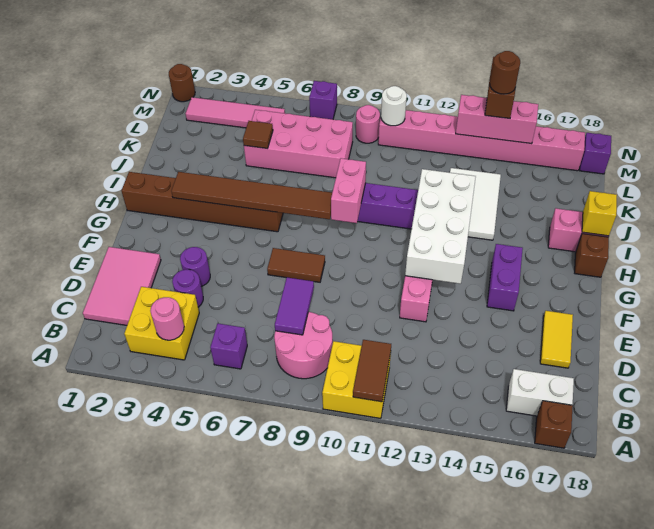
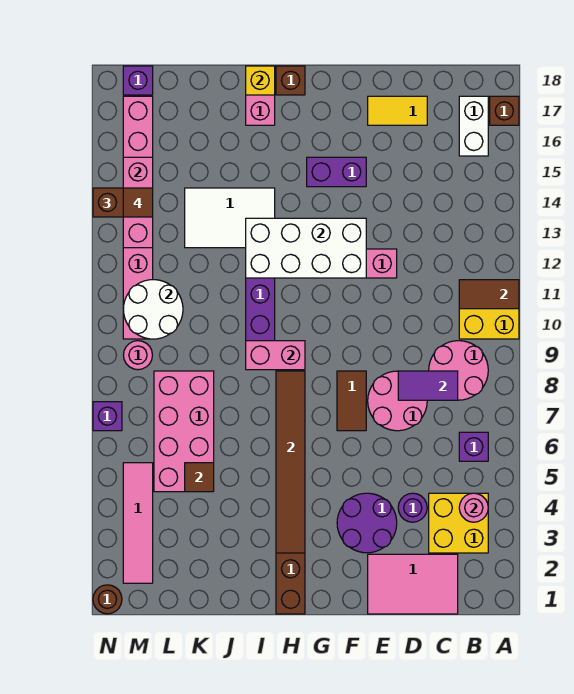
none -> pink 2x2 round brick [368,371,427,431]
purple 1x1 round brick [180,247,210,286] -> purple 2x2 round brick [337,493,397,553]
white 1x1 round brick [381,86,407,126] -> white 2x2 round brick [123,280,183,339]
brown 1x1 round brick [490,51,520,94] -> brown 1x1 tile [123,188,153,217]

